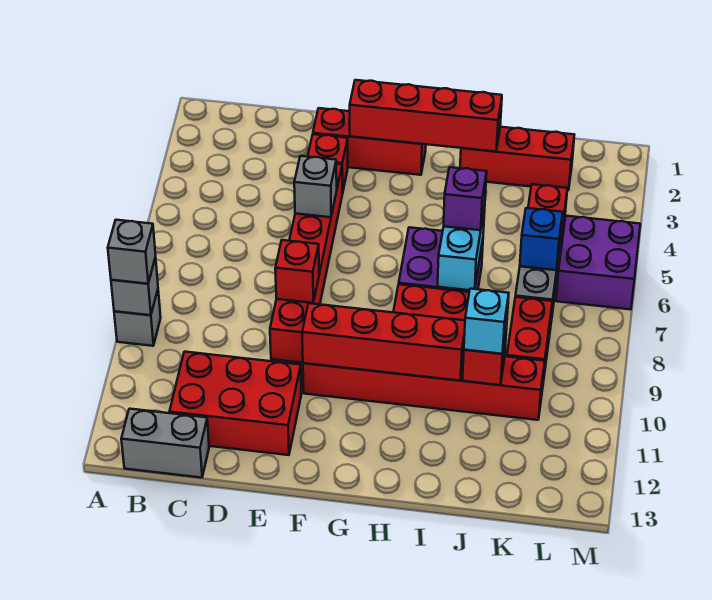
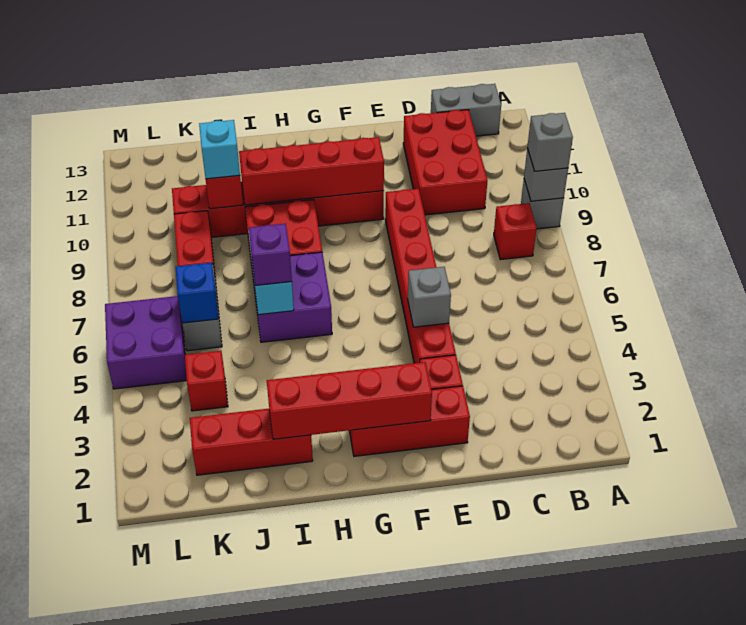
red 2x3 brick [170,352,301,455] -> red 2x3 brick turned to [403,110,488,215]
red 1x1 brick [275,240,319,303] -> red 1x1 brick moved to [494,203,537,260]

